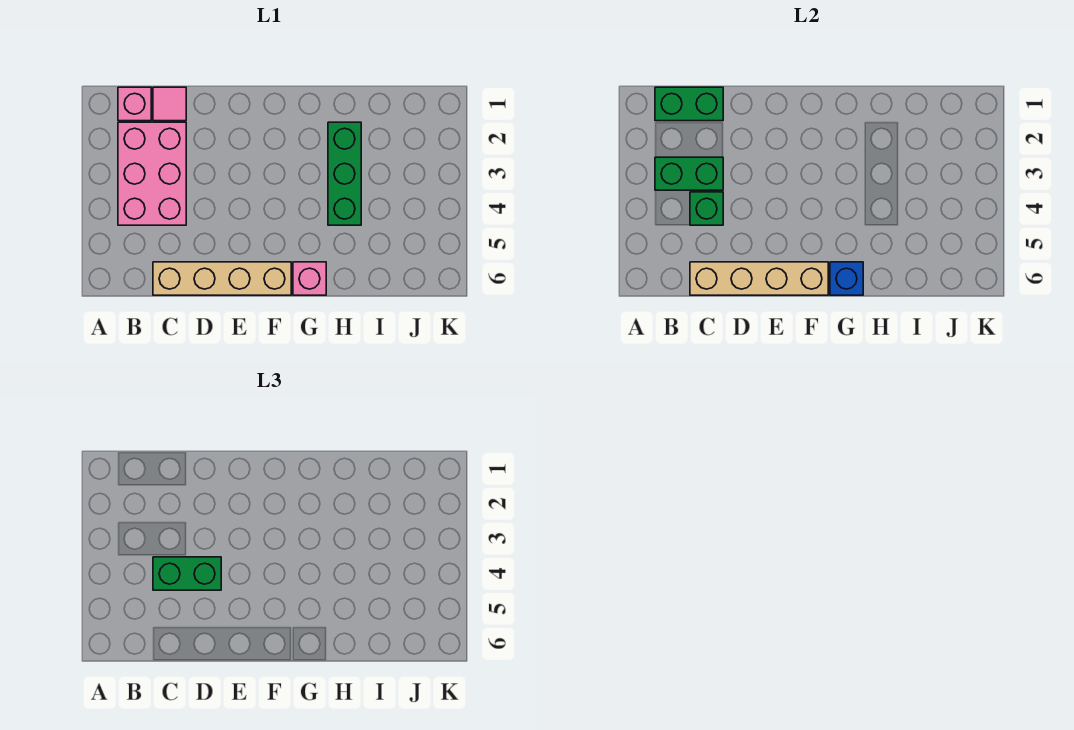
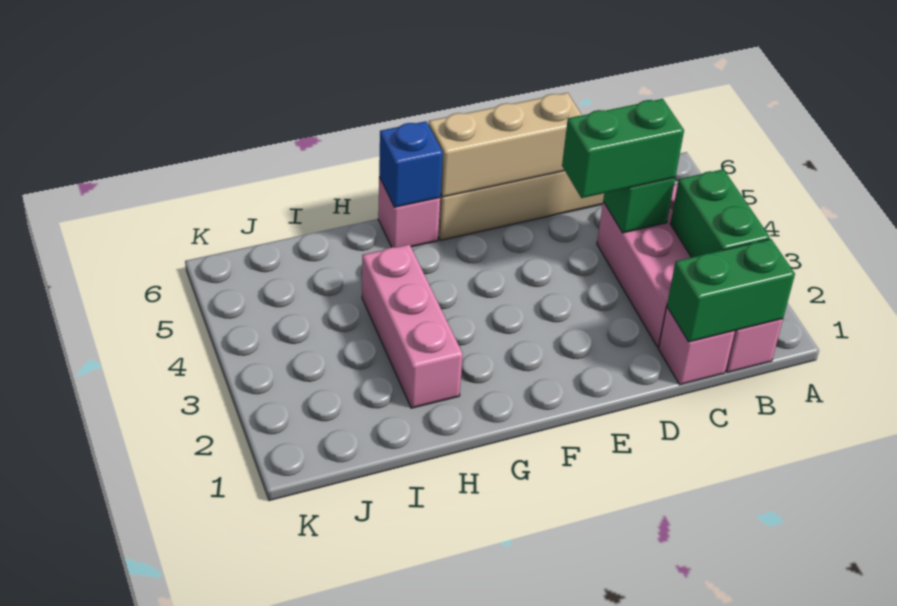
green 1x2 brick [655,157,723,190] -> green 1x2 brick turned to [670,169,770,257]
pink 1x1 tile [153,87,186,121] -> pink 1x1 brick [659,307,735,385]
tan 1x4 brick [690,262,828,295] -> tan 1x3 brick [428,93,581,197]
green 1x3 brick [328,122,361,225] -> pink 1x3 brick [362,244,463,408]

